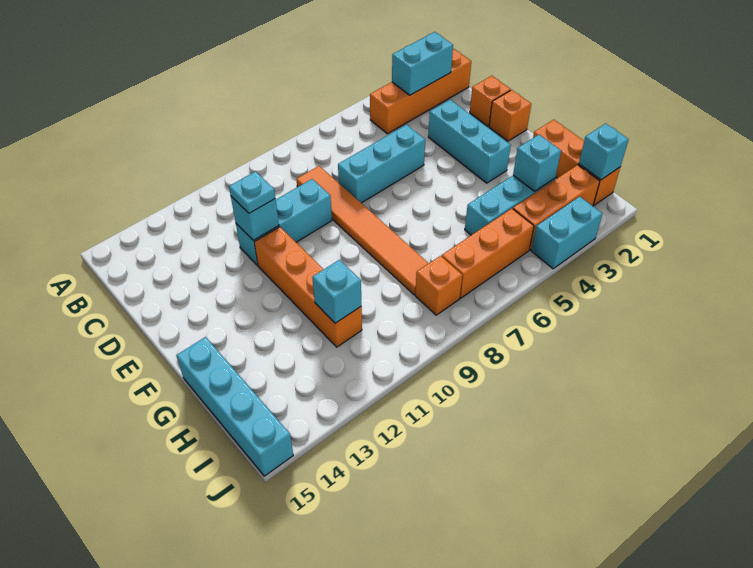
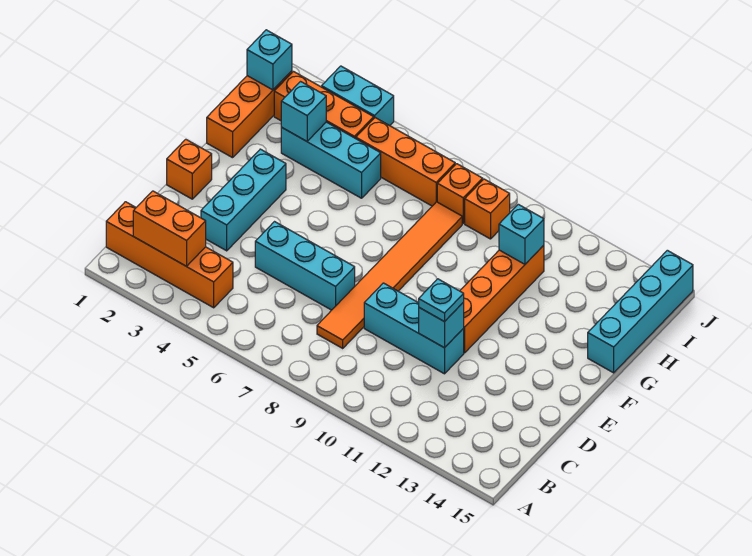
cyan 1x2 brick [392,32,453,95] -> orange 1x2 brick [133,191,206,266]
orange 1x1 brick [470,76,511,126] -> orange 1x1 brick moved to [465,179,510,239]

